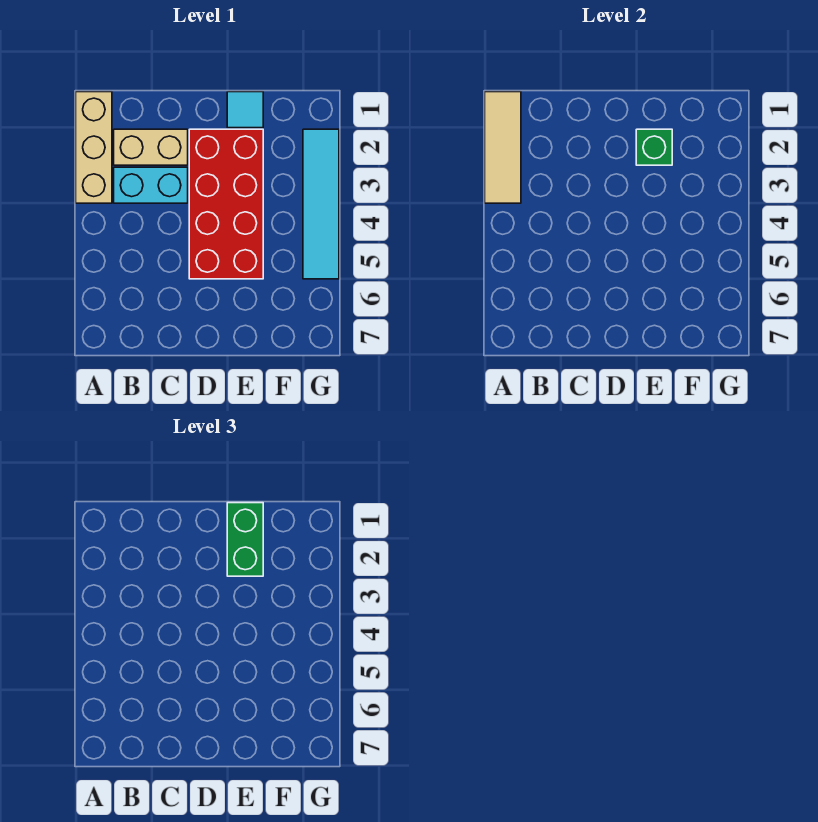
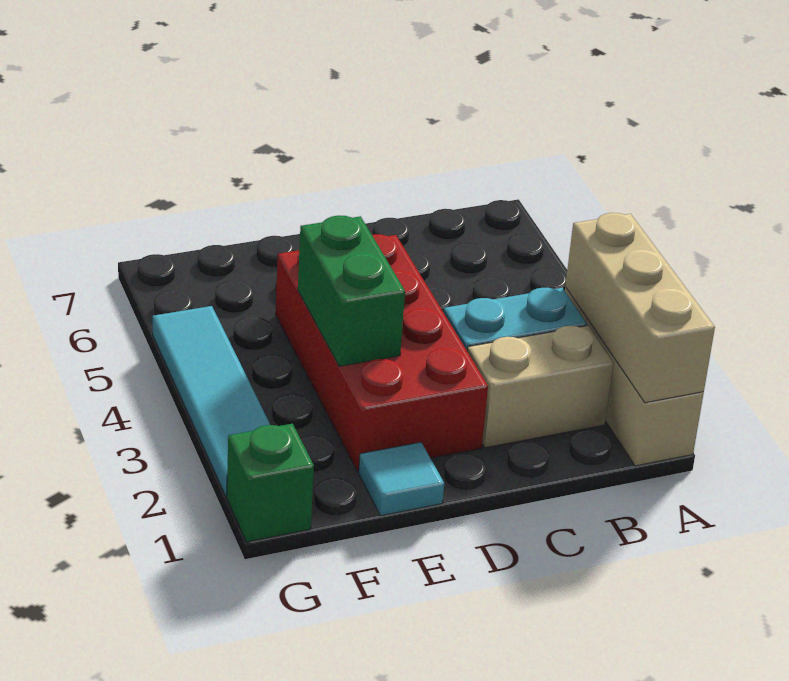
tan 1x3 tile [485,92,521,203] -> tan 1x3 brick [565,213,715,403]
green 1x2 brick [227,503,263,576] -> green 1x2 brick moved to [298,215,405,366]
green 1x1 brick [636,129,672,165] -> green 1x1 brick moved to [227,424,314,542]

